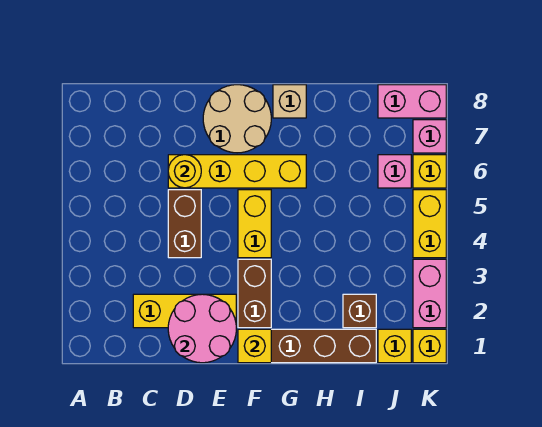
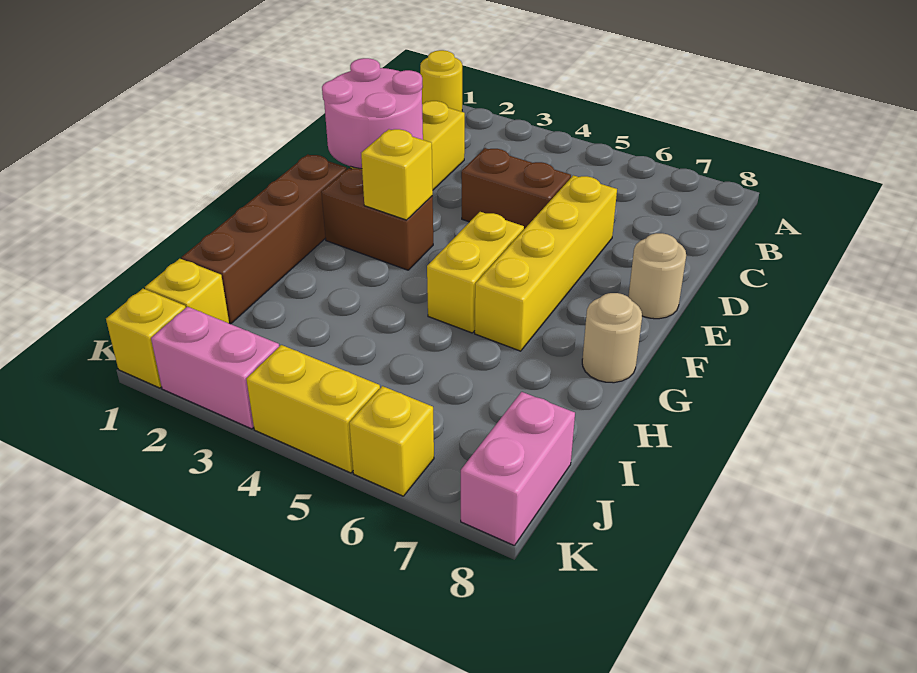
yellow 1x1 round brick [168,155,201,188] -> yellow 1x1 round brick moved to [420,50,462,112]
tan 2x2 round brick [203,85,271,153] -> tan 1x1 round brick [628,233,686,319]
yellow 1x1 brick [238,329,271,363] -> yellow 1x1 brick moved to [361,129,433,220]
yellow 1x2 brick [238,190,271,258] -> yellow 1x2 brick turned to [427,212,524,333]
tan 1x1 brick [273,85,306,118] -> tan 1x1 round brick [582,293,642,383]
brown 1x1 brick [343,294,376,328] -> none
pink 1x1 brick [378,155,411,188] -> none
pink 1x1 brick [413,120,446,153] -> none

